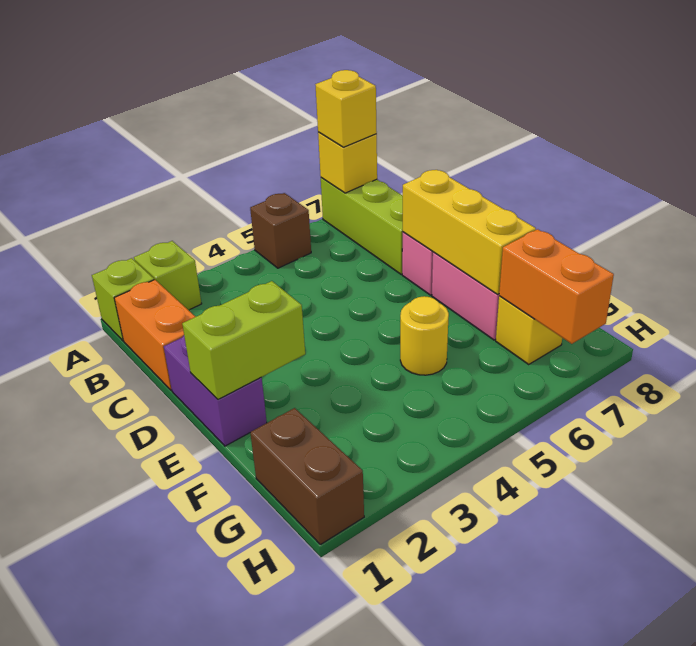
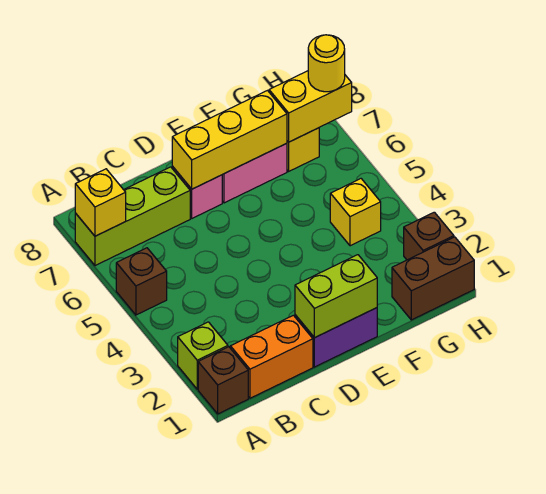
lime 1x1 brick [92,258,154,341] -> brown 1x1 brick [198,347,248,414]
yellow 1x1 brick [315,70,377,147] -> yellow 1x1 brick moved to [330,179,381,246]
lime 1x2 brick [182,281,305,399] -> lime 1x2 brick turned to [295,255,377,338]
yellow 1x1 round brick [400,296,449,375] -> yellow 1x1 round brick moved to [308,35,345,92]
orange 1x2 brick [499,229,614,344] -> yellow 1x2 brick [269,71,352,142]
none -> brown 1x1 brick [404,212,454,260]

